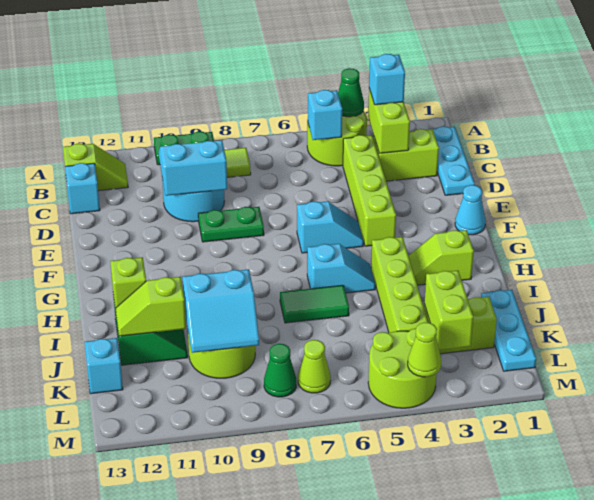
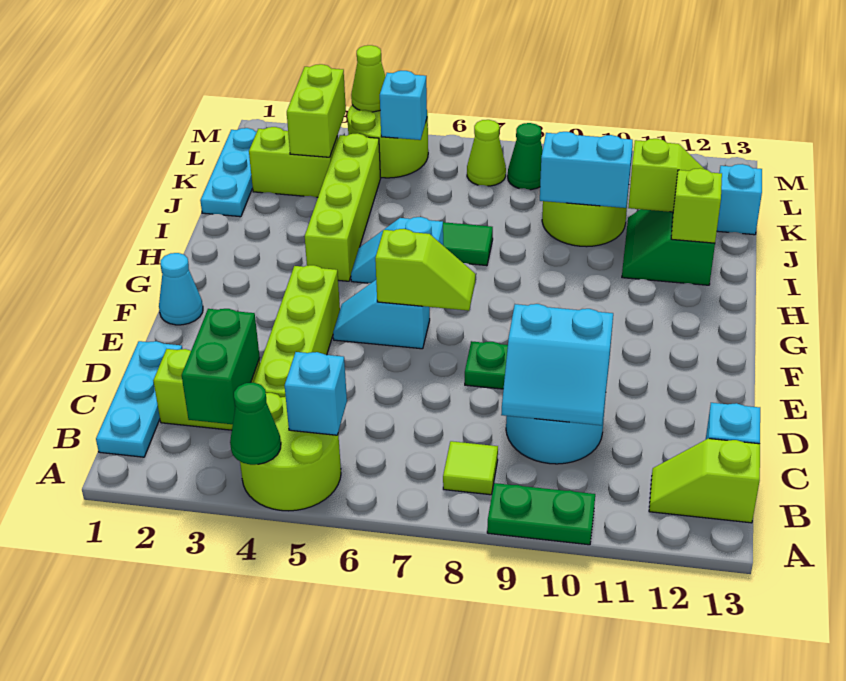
lime 1x2 brick [368,89,410,153] -> green 1x2 brick [182,309,260,424]
cyan 1x1 brick [369,54,405,105] -> cyan 1x1 brick moved to [380,71,427,140]
lime 1x2 slope [409,230,474,285] -> lime 1x2 slope moved to [375,229,475,311]

